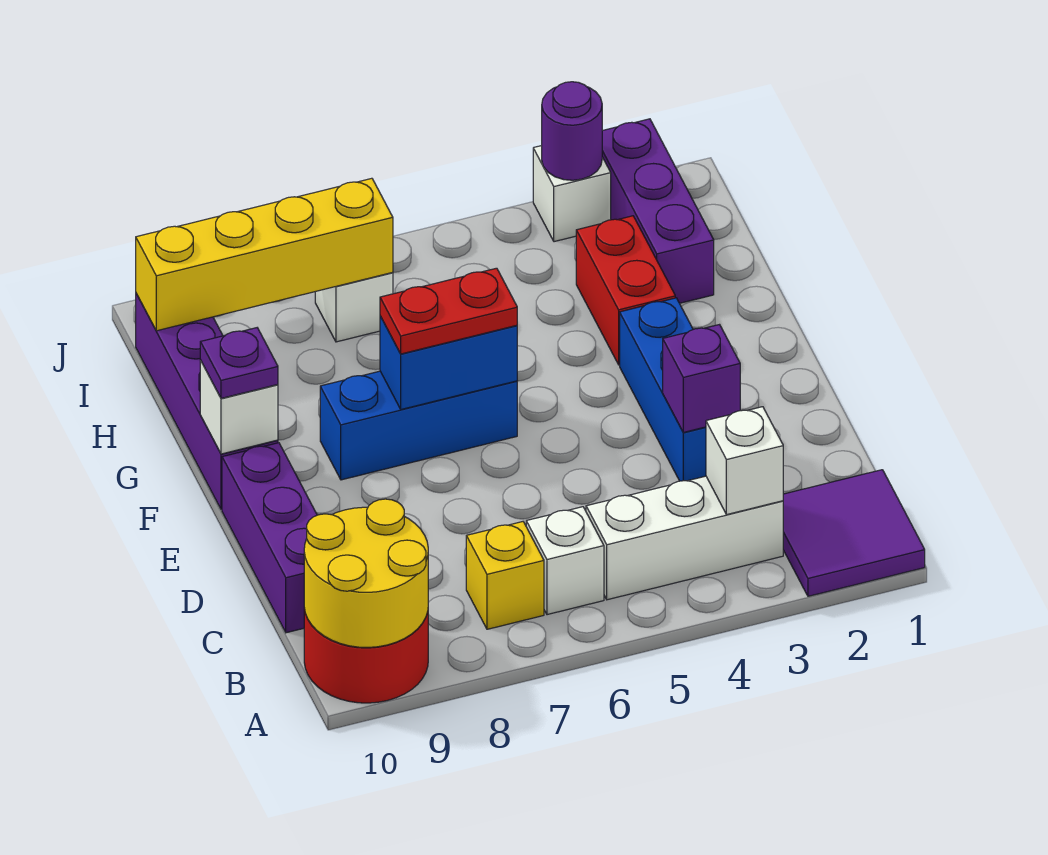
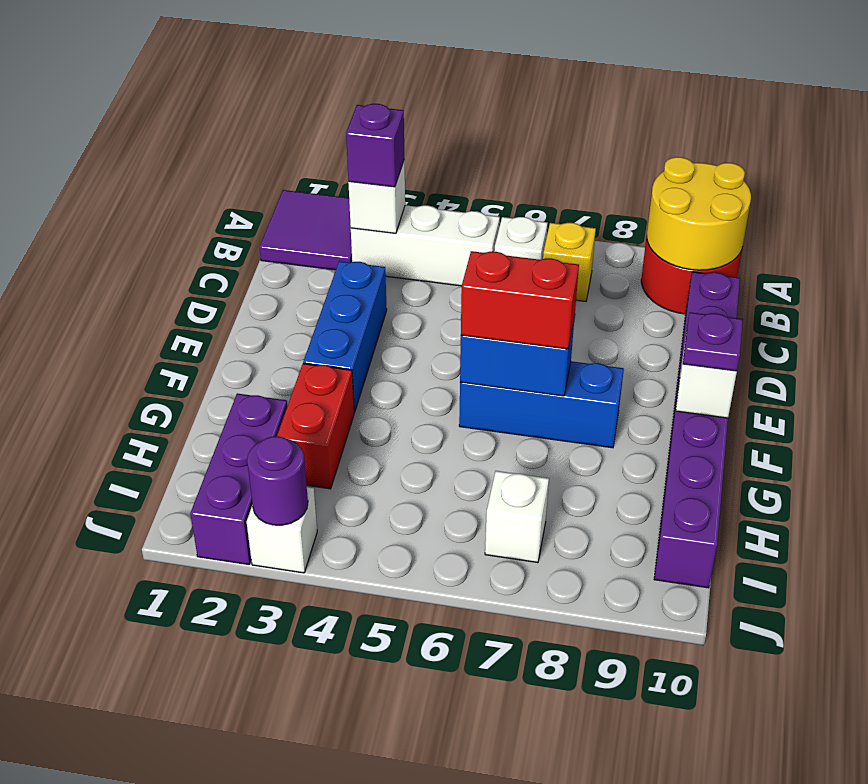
purple 1x1 brick [663,325,740,432] -> purple 1x1 brick moved to [346,104,404,187]
red 1x2 plate [380,268,517,354] -> red 1x2 brick [461,251,579,349]
yellow 1x4 brick [136,178,393,331] -> none

